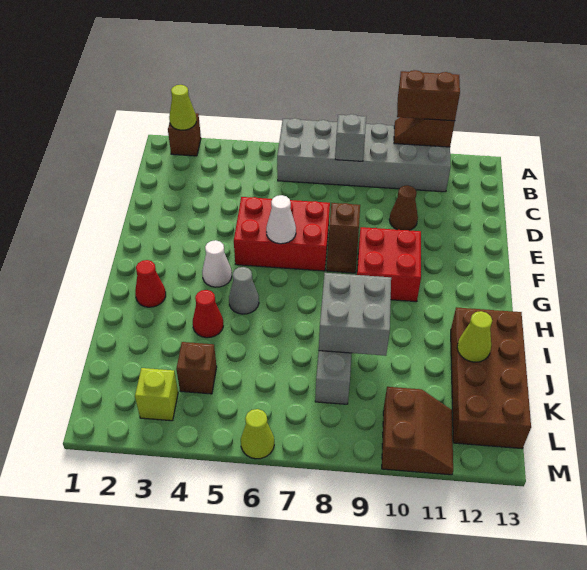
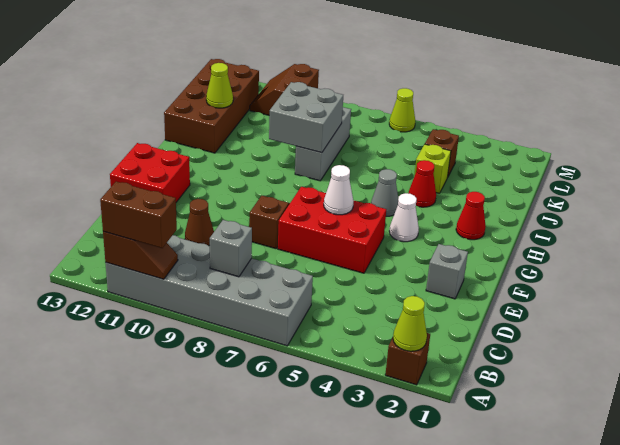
none -> grey 1x1 brick [426,244,468,299]
red 2x2 brick [357,227,421,302] -> red 2x2 brick moved to [110,143,190,202]
lime 1x1 brick [135,368,178,421] -> lime 1x1 brick moved to [414,144,451,193]

